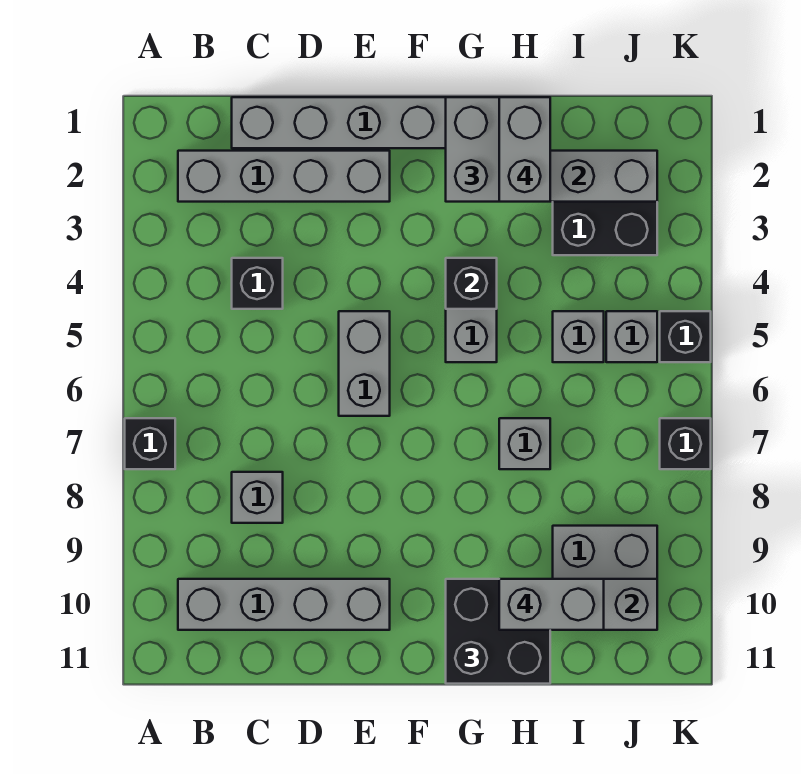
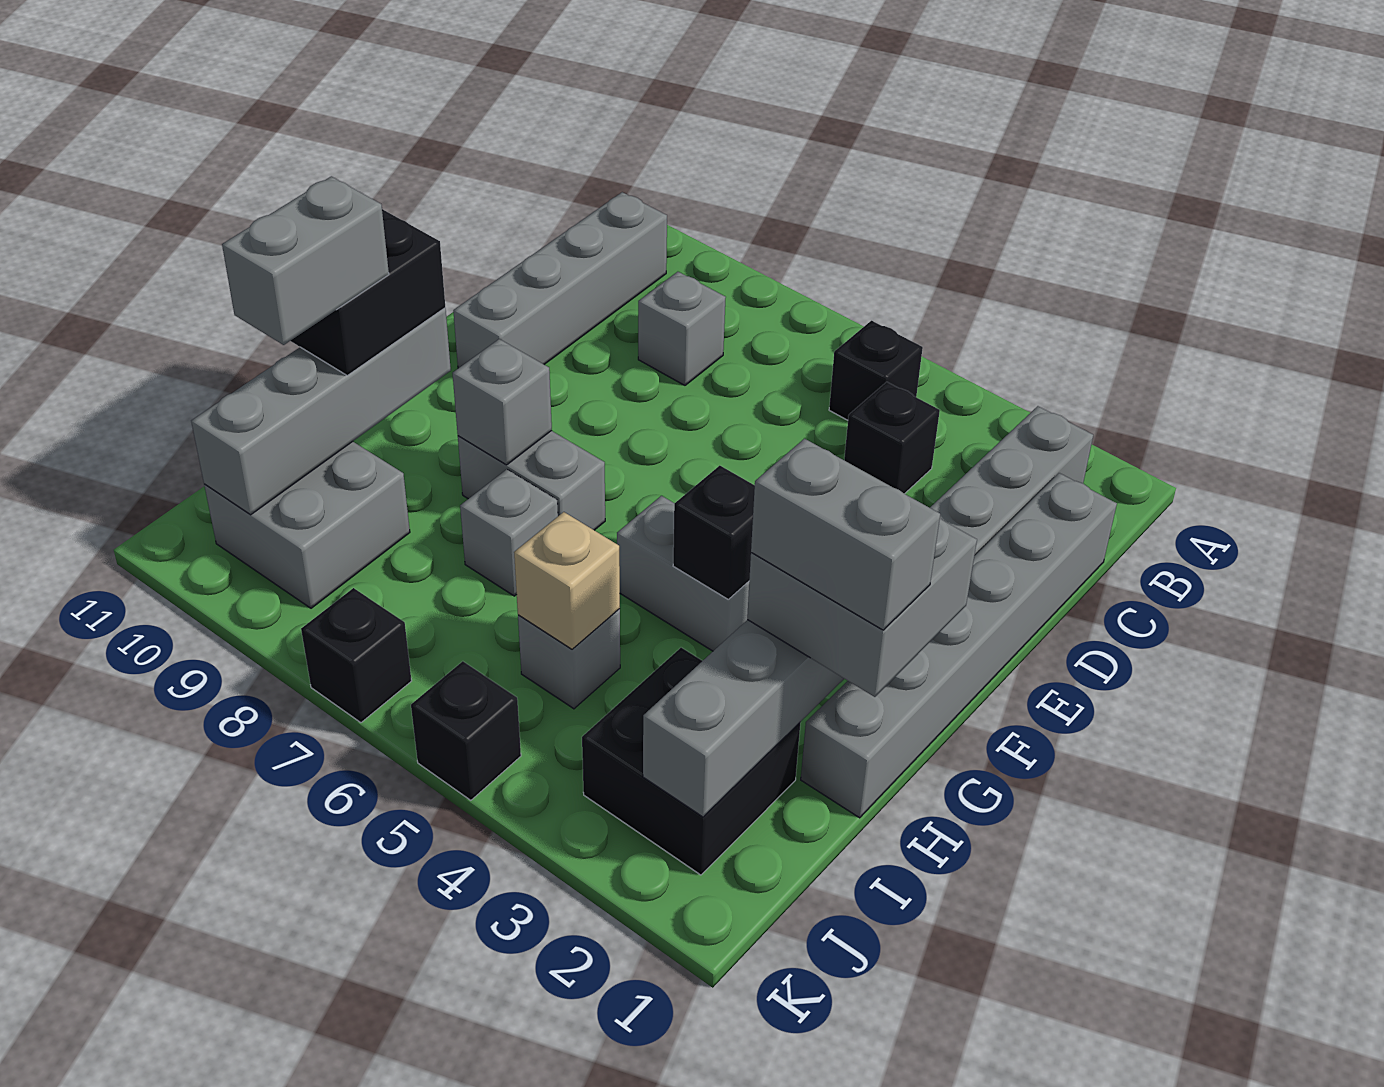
black 1x1 brick [125,418,175,469] -> black 1x1 brick moved to [829,321,923,420]
grey 1x2 brick [339,311,390,416] -> grey 1x2 brick moved to [458,431,605,530]
none -> tan 1x1 brick [514,512,620,649]
grey 1x1 brick [606,311,657,362] -> grey 1x1 brick moved to [453,339,552,465]

